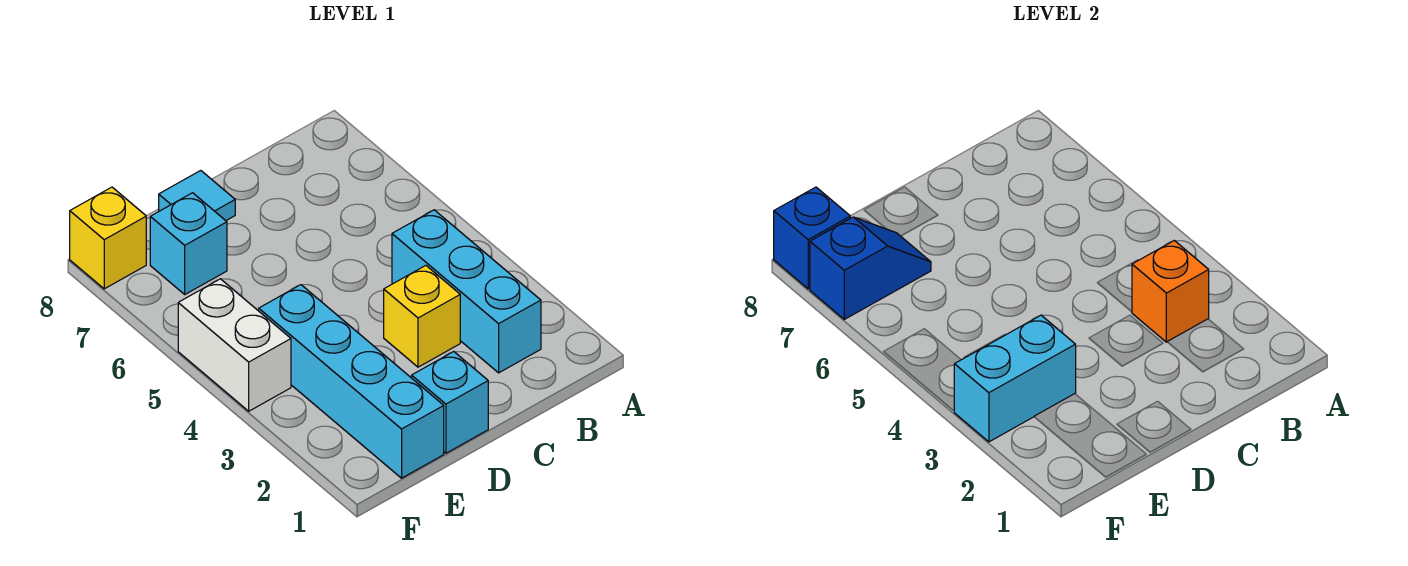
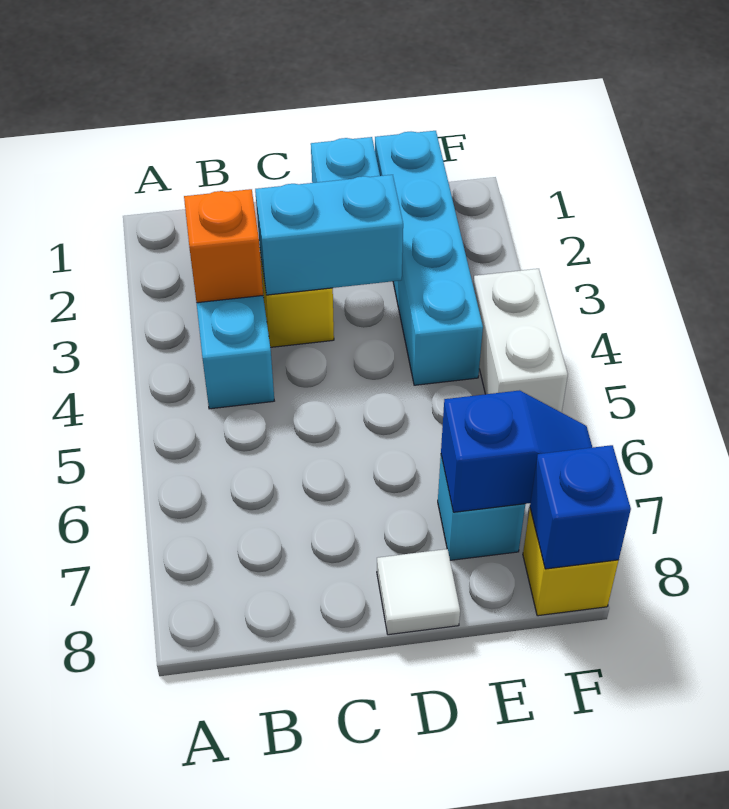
cyan 1x1 tile [159,171,235,221] -> white 1x1 tile [377,549,460,635]
cyan 1x2 brick [954,315,1076,442] -> cyan 1x2 brick moved to [255,175,403,295]
blue 1x2 slope [810,217,931,319] -> blue 1x2 slope turned to [441,390,592,512]

